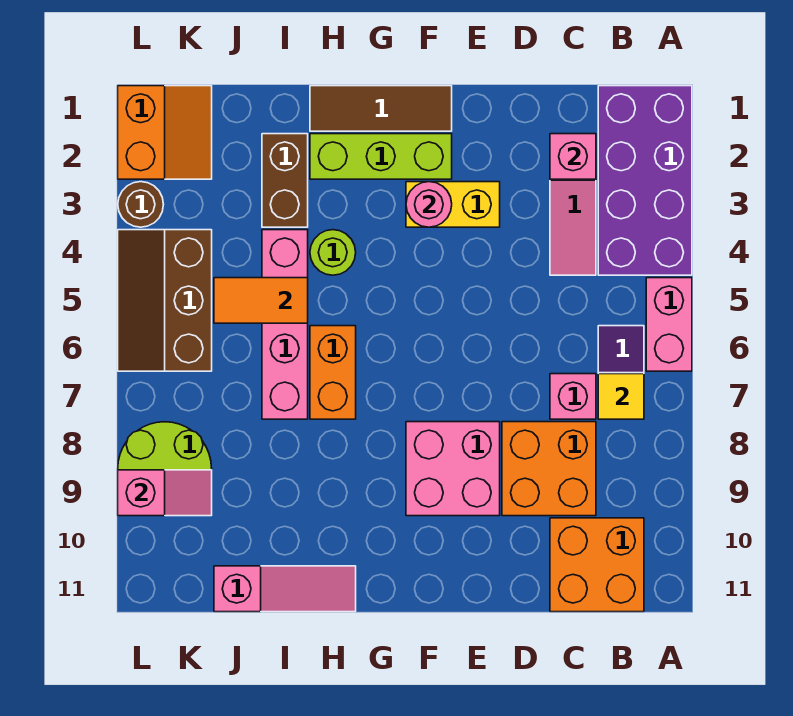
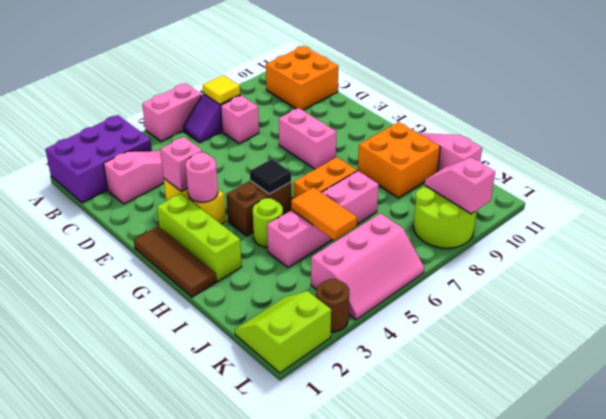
purple 2x4 brick [598,86,692,275] -> purple 2x3 brick [45,115,152,203]
pink 1x1 brick [550,134,596,179] -> pink 1x1 brick moved to [160,137,203,191]
orange 2x2 brick [502,422,596,516] -> orange 2x2 brick moved to [358,122,440,198]
pink 2x2 brick [406,422,500,516] -> pink 1x2 brick [279,108,337,169]
none -> black 1x1 tile [250,159,291,194]
brown 1x2 brick [262,134,308,227] -> brown 1x2 brick moved to [226,181,292,236]
orange 2x2 slope [118,86,212,179] -> lime 2x2 slope [235,291,331,373]
brown 2x3 slope [118,230,212,371] -> pink 2x3 slope [311,213,424,319]

